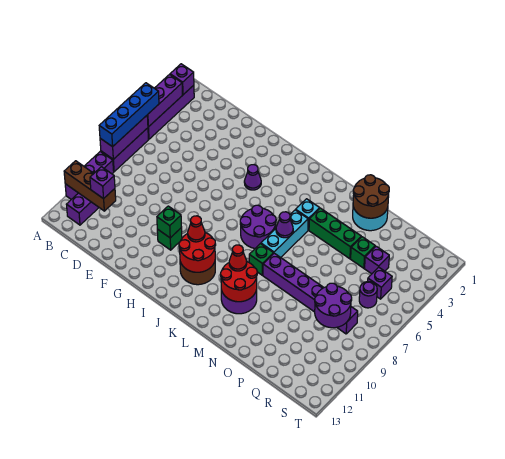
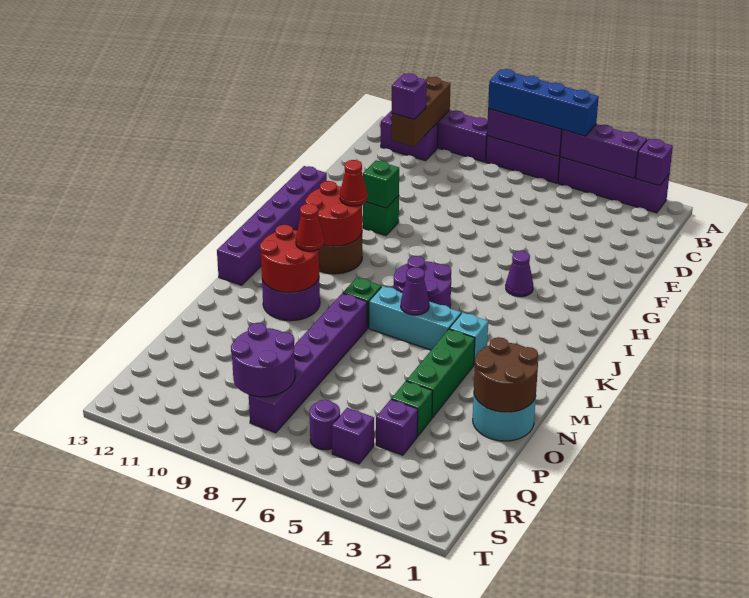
none -> purple 1x6 brick [217,166,327,285]

